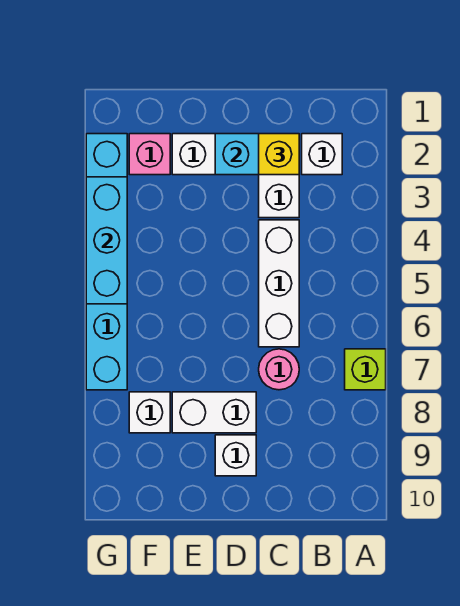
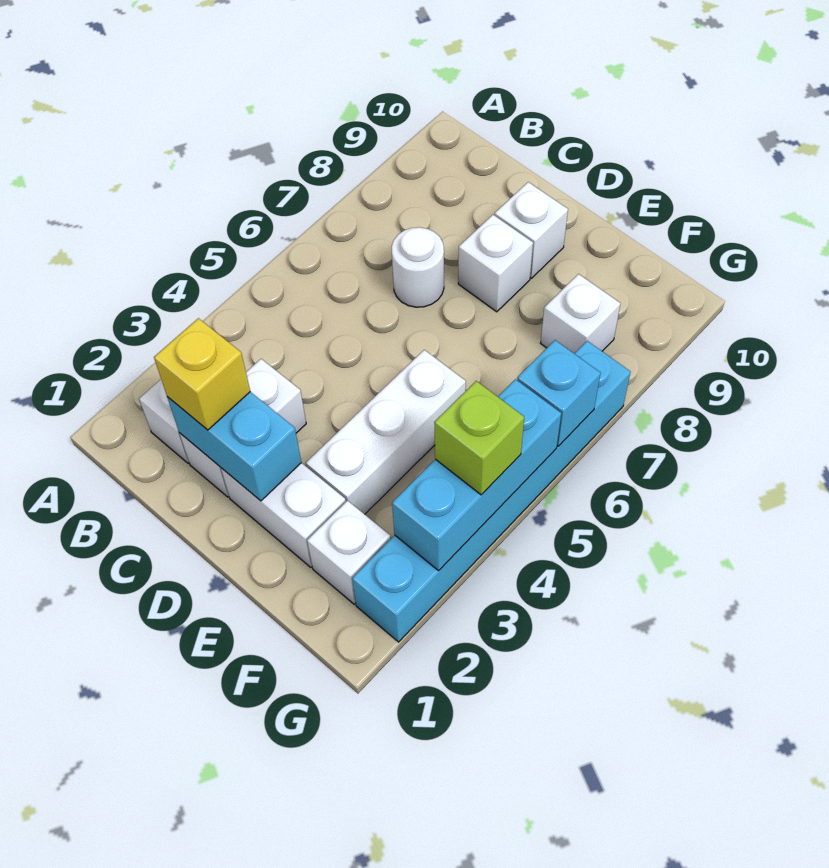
lime 1x1 brick [345,349,386,390] -> lime 1x1 brick moved to [434,381,524,495]
white 1x3 brick [259,220,299,347] -> white 1x3 brick moved to [306,350,466,514]
pink 1x1 round brick [259,349,299,390] -> white 1x1 round brick [391,227,444,307]
white 1x2 brick [172,392,256,433] -> white 1x1 brick [458,215,533,312]
pink 1x1 brick [129,134,170,175] -> white 1x1 brick [307,500,391,604]
none -> cyan 1x1 brick [517,340,600,446]

